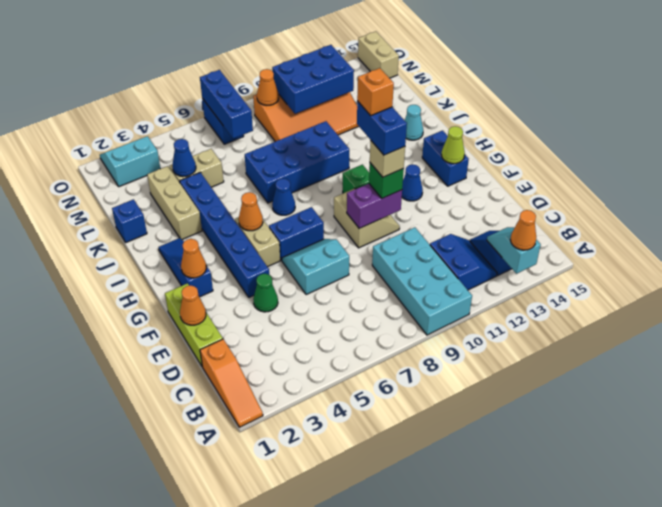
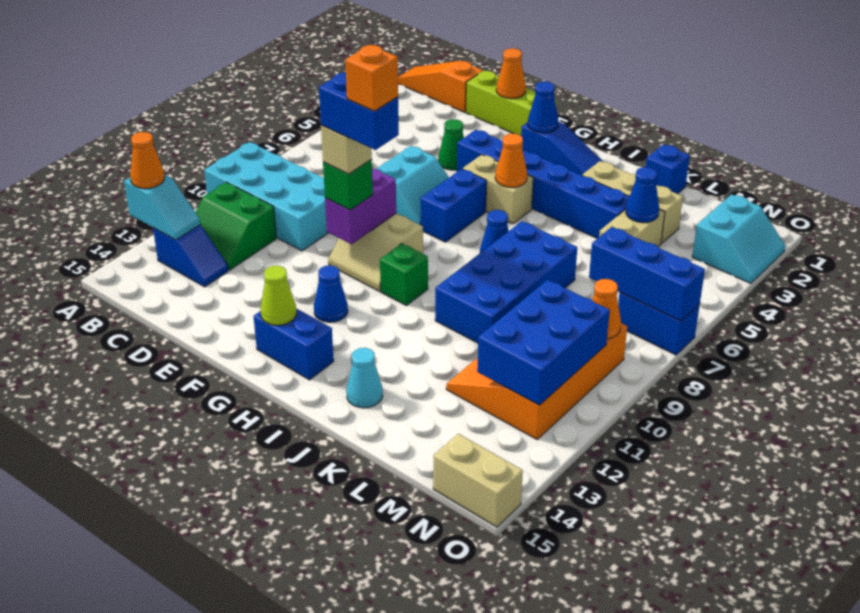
blue 2x2 slope [430,234,497,290] -> green 2x2 slope [195,182,276,270]
orange 1x1 cone [181,239,206,278] -> blue 1x1 cone [528,81,558,133]

